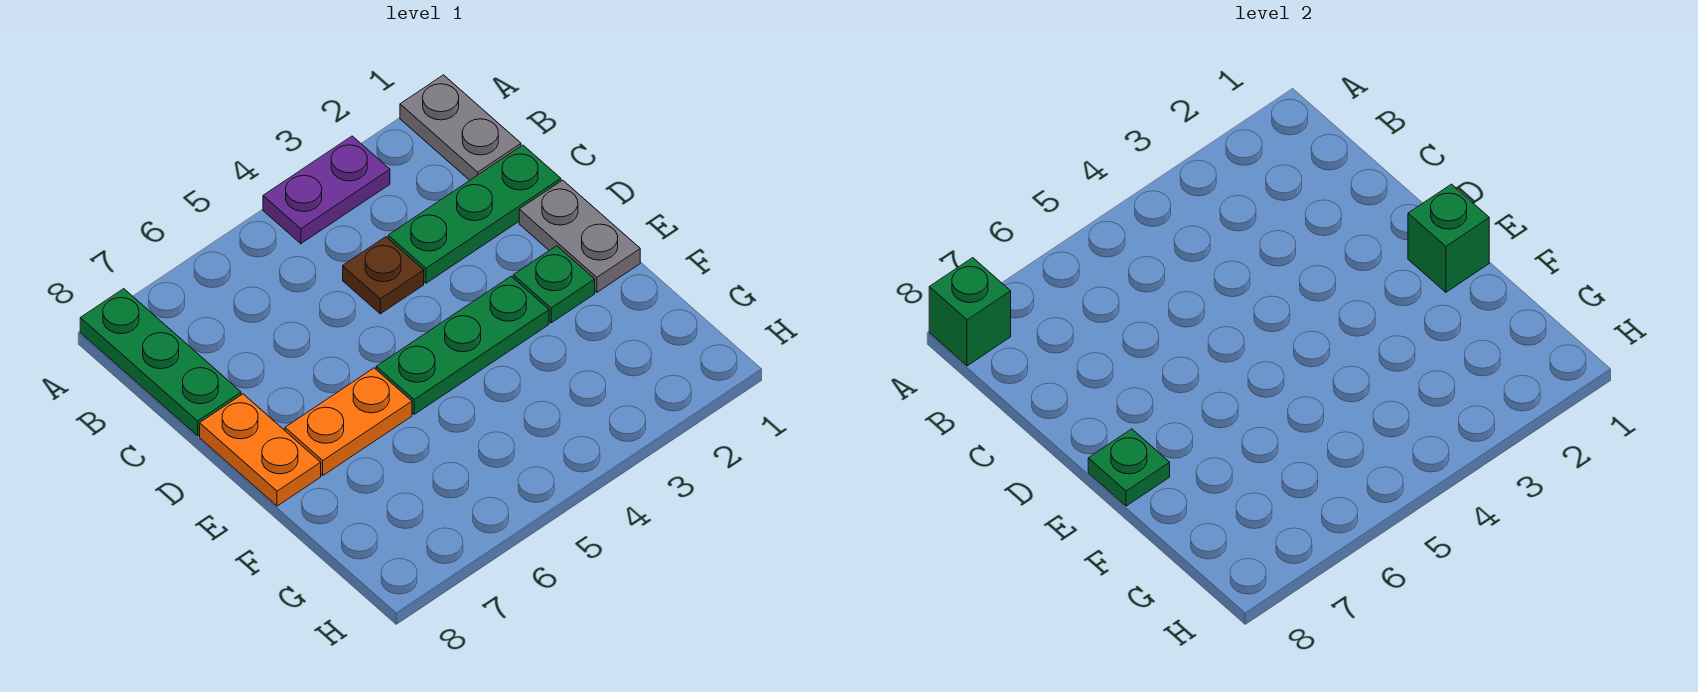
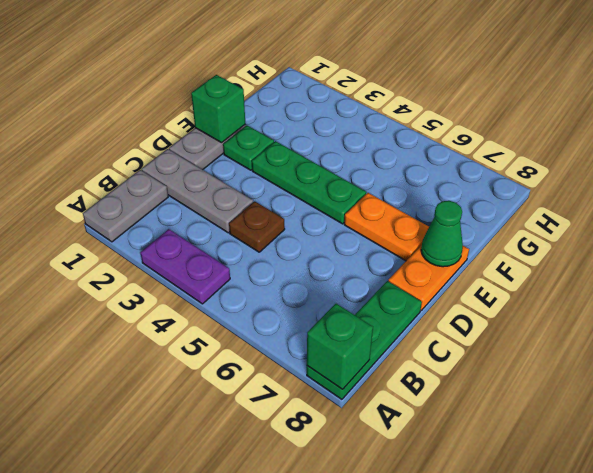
green 1x3 plate [388,145,561,283] -> grey 1x3 plate [142,149,253,233]
green 1x1 plate [1088,429,1170,506] -> green 1x1 cone [421,201,463,267]

